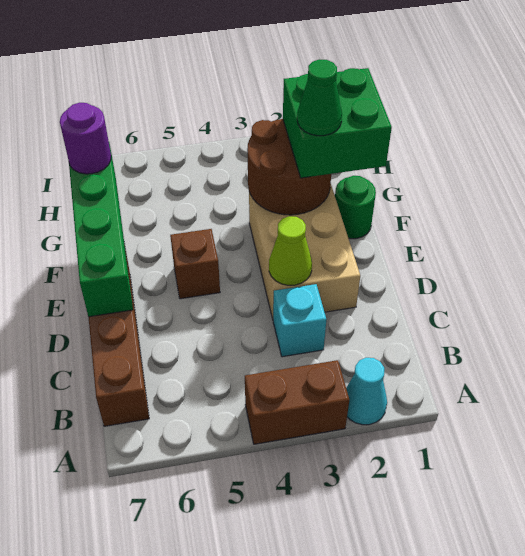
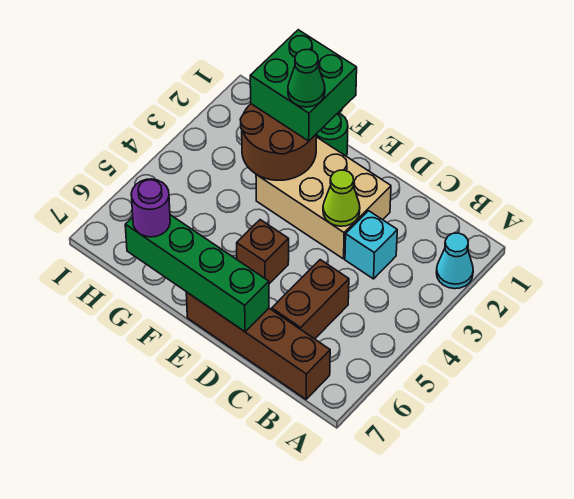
brown 1x2 brick [245,360,349,444] -> brown 1x2 brick moved to [272,260,349,339]

